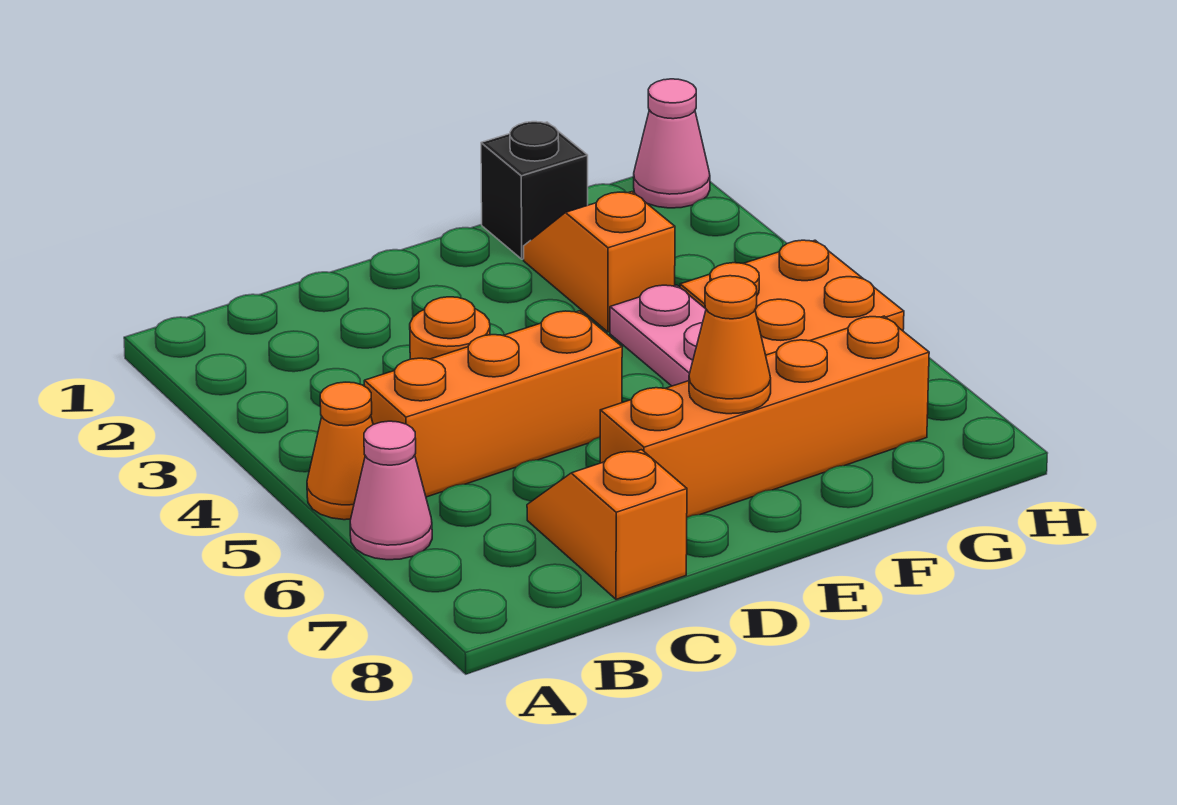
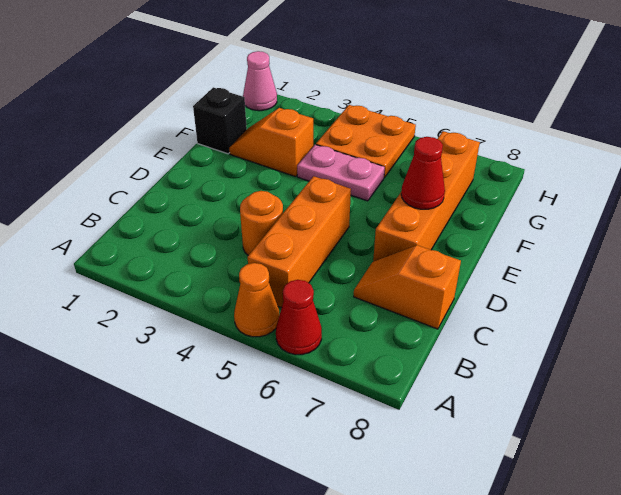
pink 1x1 cone [350,421,432,560] -> red 1x1 cone [276,280,322,355]
orange 1x1 cone [689,276,771,414] -> red 1x1 cone [401,137,445,209]

